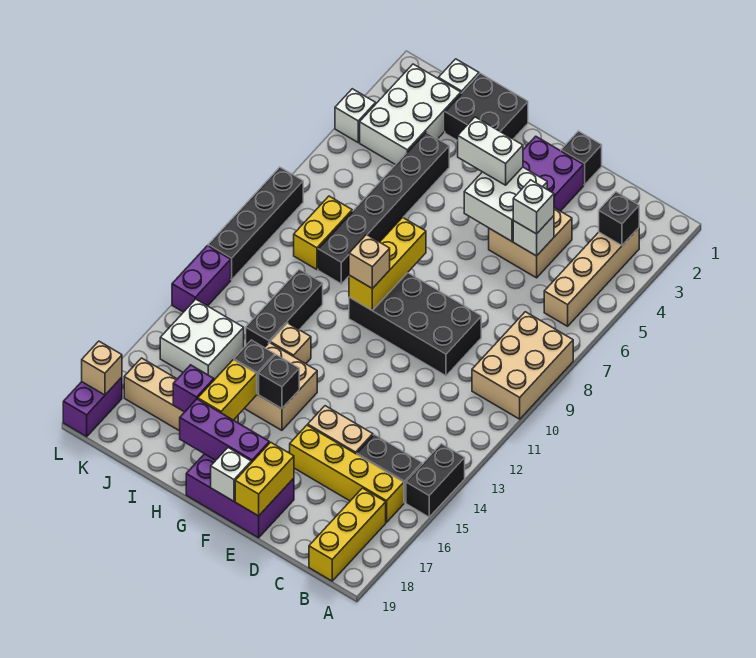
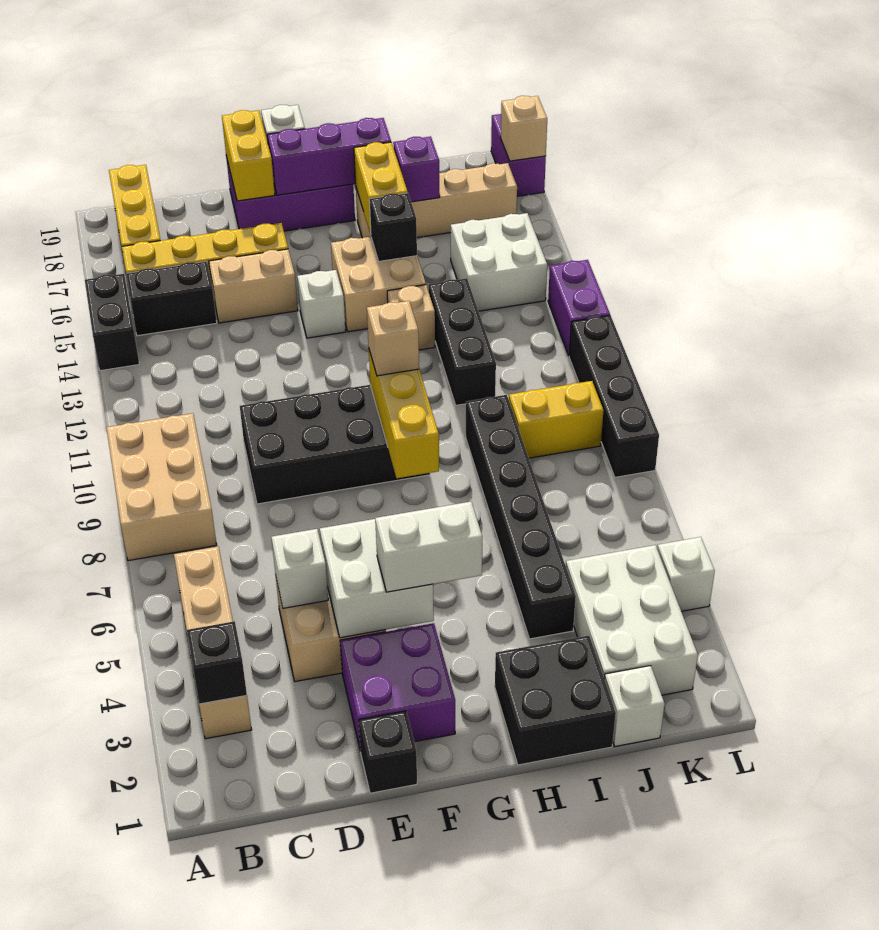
white 1x1 brick [513,180,554,234] -> white 1x1 brick moved to [297,270,346,338]
black 1x1 brick [259,355,299,409] -> none
yellow 1x2 brick [294,196,352,270] -> yellow 1x2 brick turned to [509,381,604,458]

